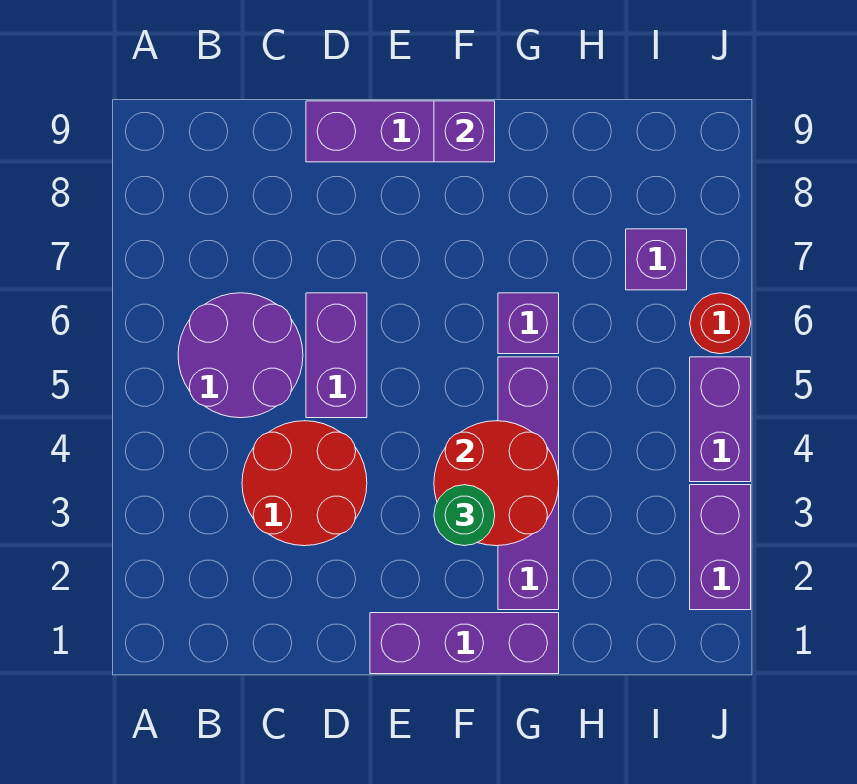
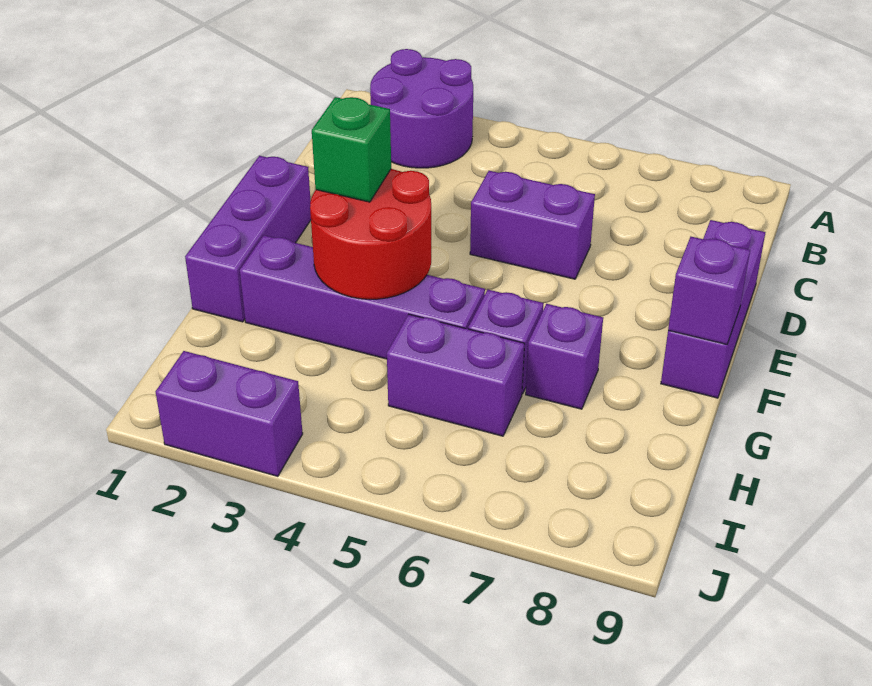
purple 2x2 round brick [178,293,303,418] -> purple 2x2 round brick moved to [370,49,473,168]
red 2x2 round brick [242,421,367,546] -> none
green 1x1 round brick [434,485,495,546] -> green 1x1 brick [312,97,391,202]
purple 1x1 brick [626,229,687,290] -> purple 1x1 brick moved to [526,304,603,409]
purple 1x2 brick [690,357,751,482] -> purple 1x2 brick moved to [387,314,525,436]
red 1x1 round brick [690,293,751,354] -> none

